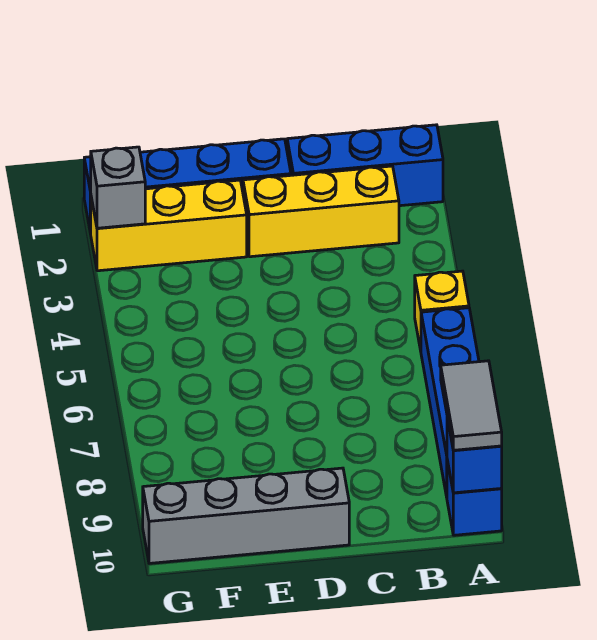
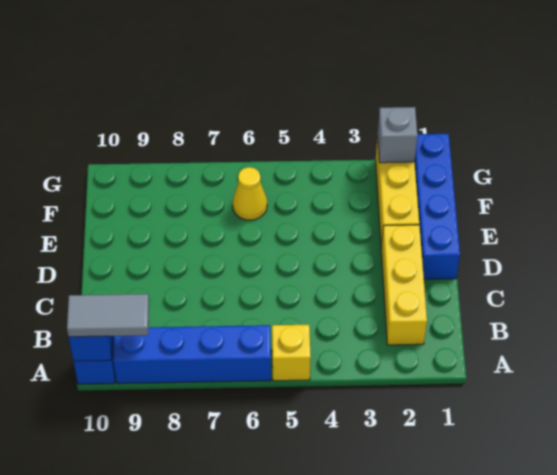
blue 1x3 brick [287,125,443,206] -> none
grey 1x4 brick [143,468,349,563] -> none
none -> yellow 1x1 cone [232,167,267,220]

